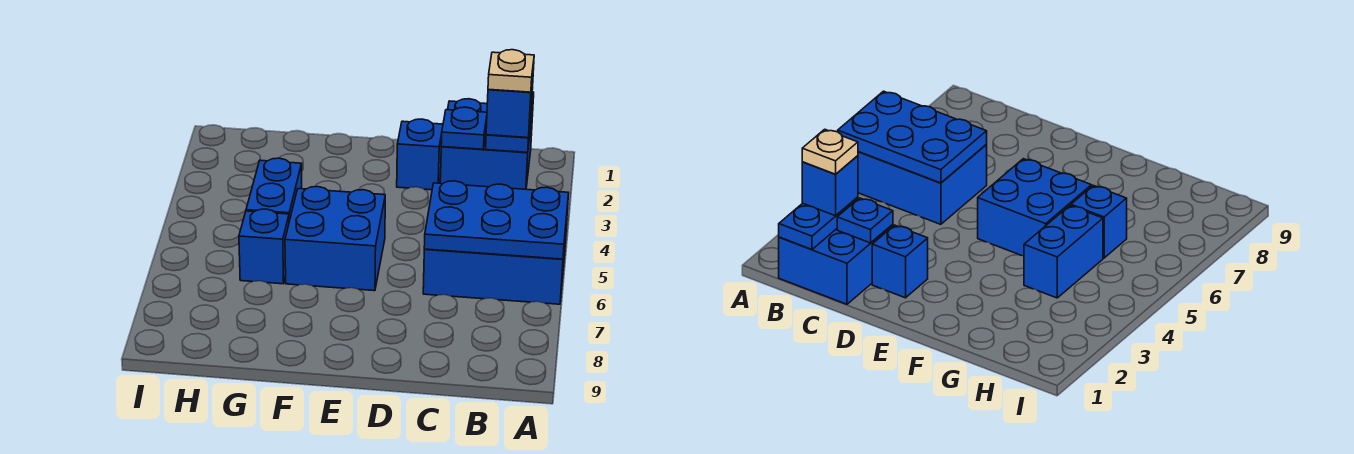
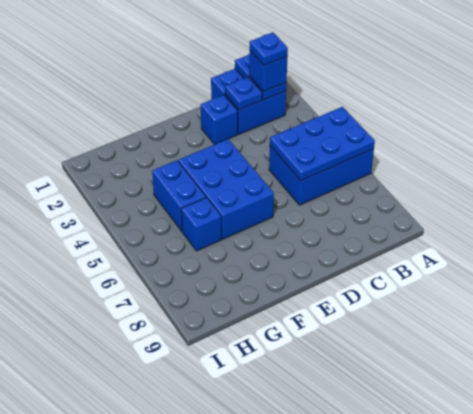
tan 1x1 plate [488,50,534,92] -> blue 1x1 plate [250,32,288,65]
blue 2x2 brick [285,187,385,291] -> blue 2x3 brick [178,139,274,239]

